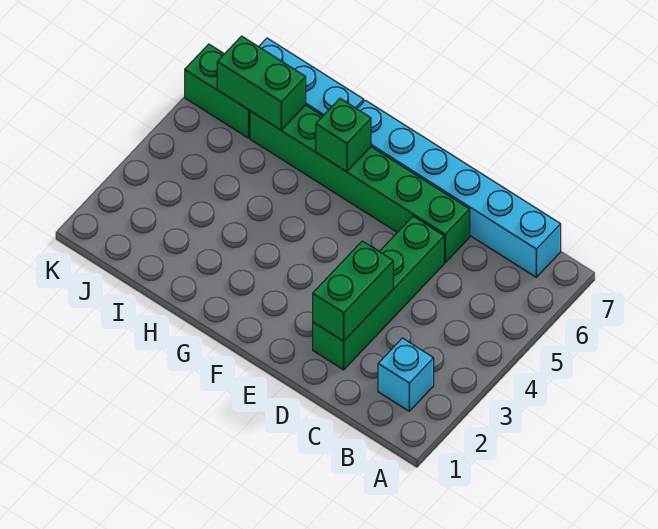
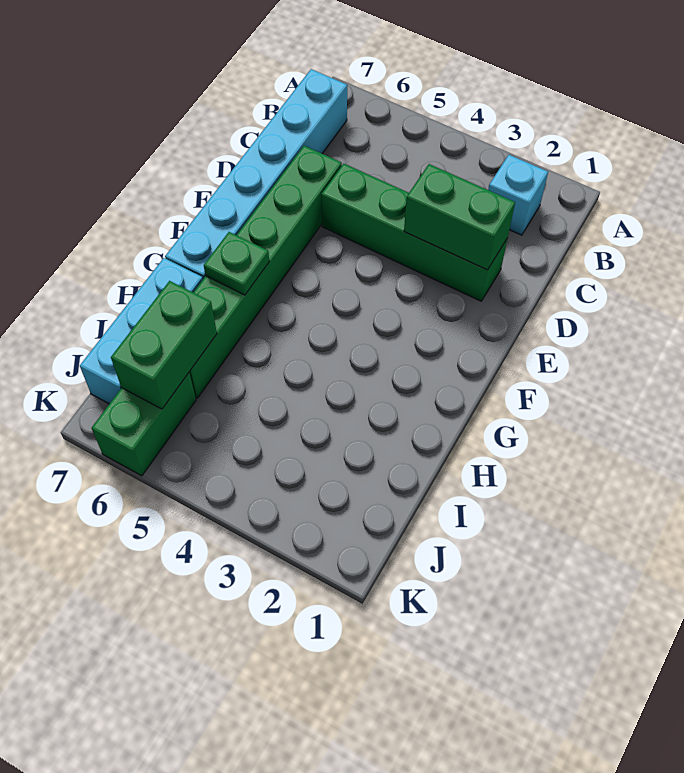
green 1x1 brick [316,99,371,172] -> green 1x1 plate [204,232,269,295]

